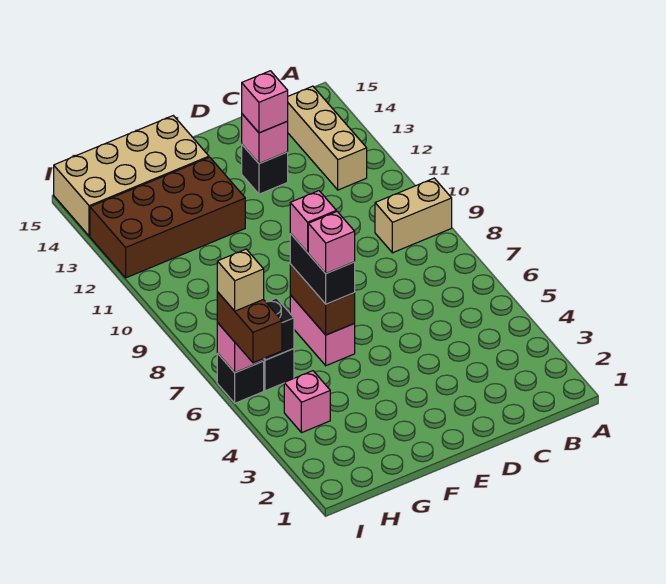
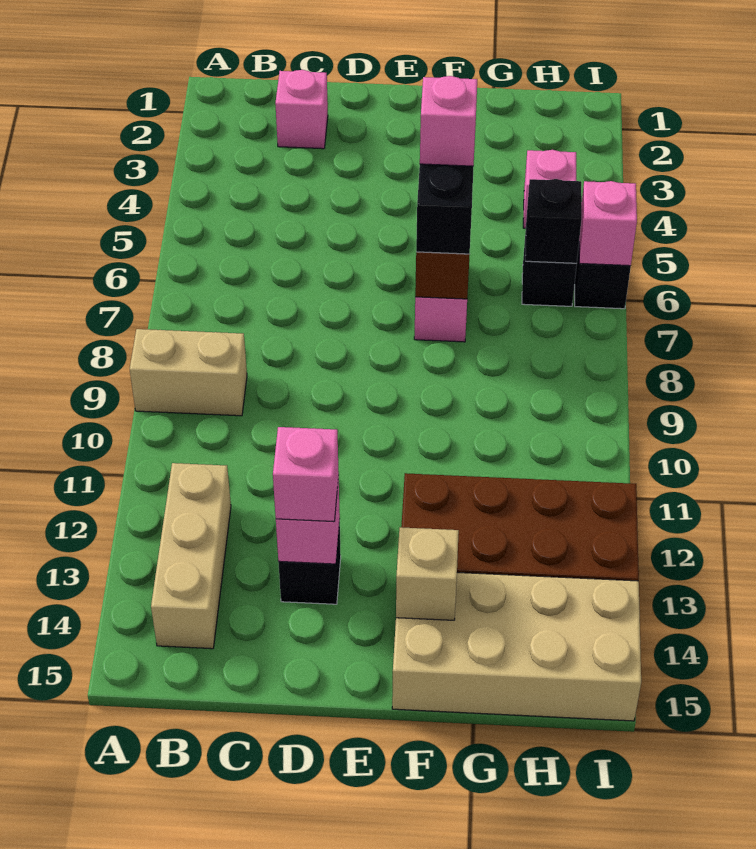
pink 1x1 brick [290,191,336,253] -> pink 1x1 brick moved to [275,70,328,149]
brown 1x2 brick [217,292,282,363] -> none
tan 1x1 brick [217,249,264,311] -> tan 1x1 brick moved to [396,527,459,620]

